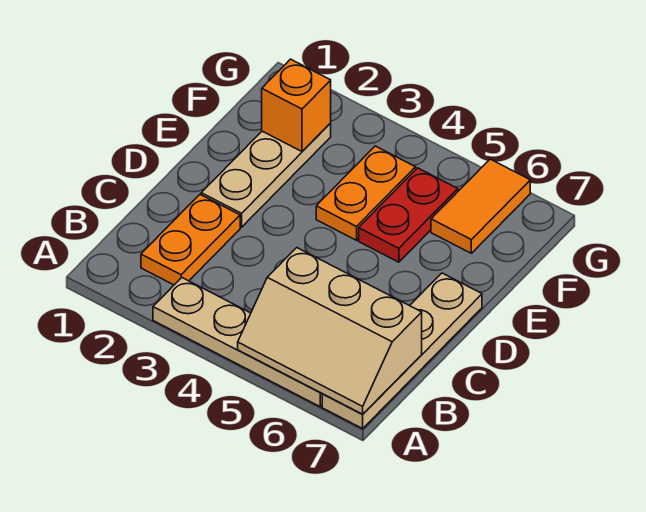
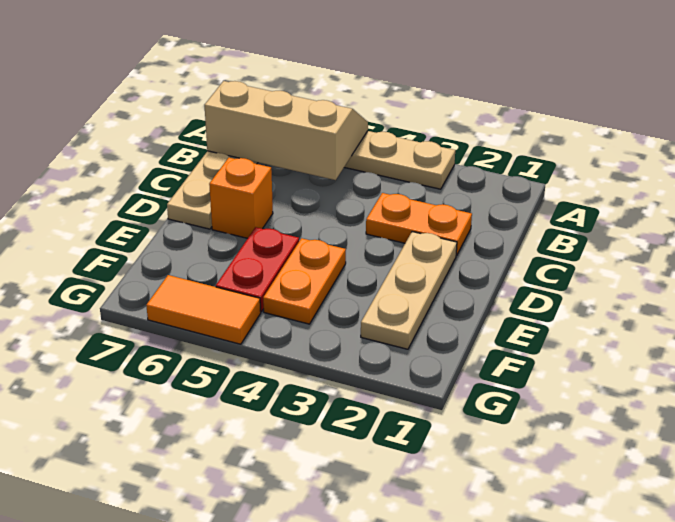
orange 1x2 plate [141,195,240,285] -> orange 1x2 plate turned to [366,193,472,256]
orange 1x1 brick [262,59,331,151] -> orange 1x1 brick moved to [209,158,273,238]
orange 1x2 tile [431,159,530,253] -> orange 1x2 tile turned to [146,275,261,344]

